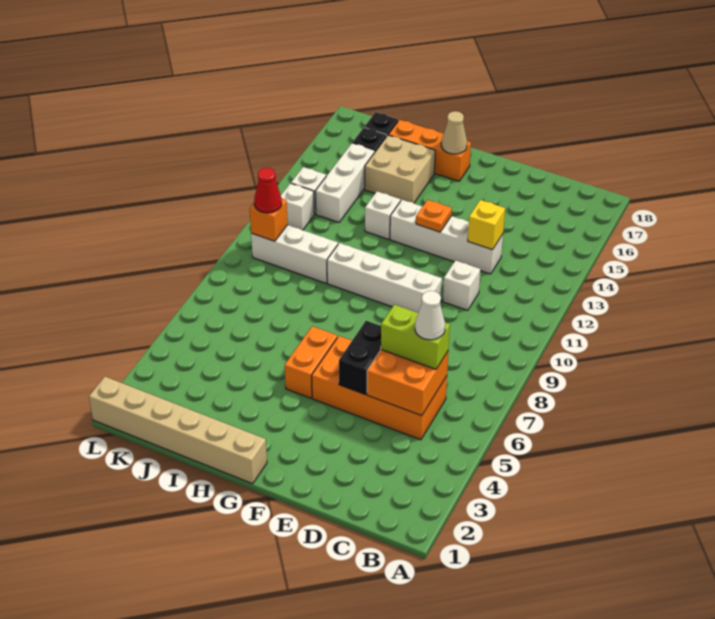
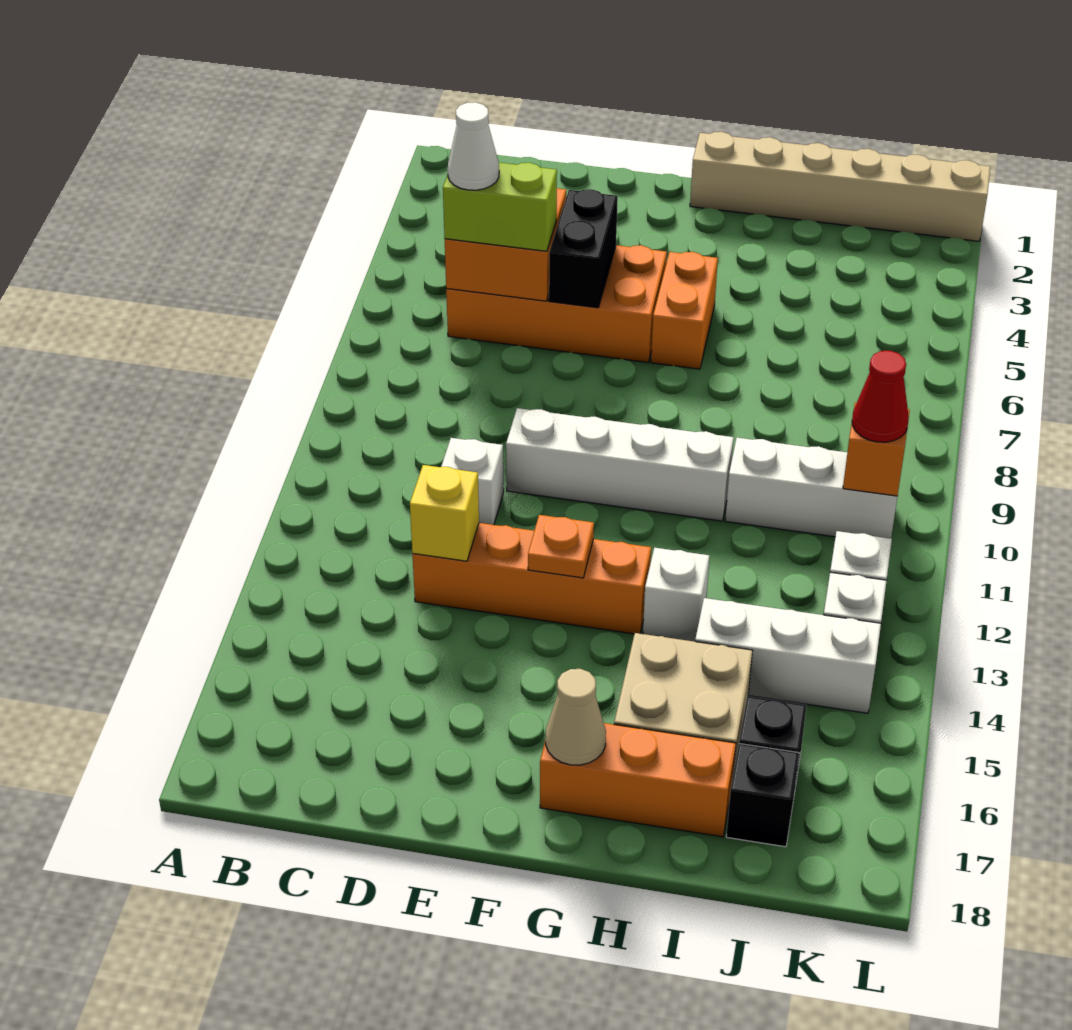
white 1x4 brick [390,200,503,274] -> orange 1x4 brick [412,523,651,634]
white 1x3 brick [315,143,375,222] -> white 1x3 brick turned to [695,598,881,713]

